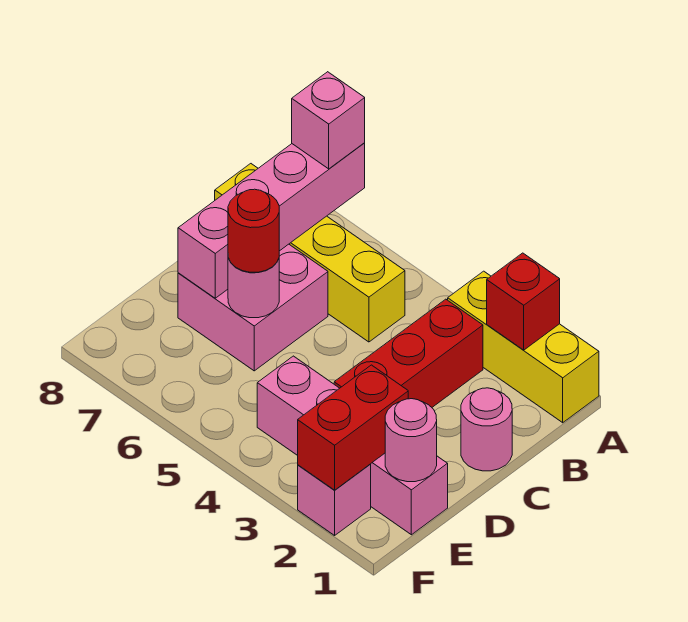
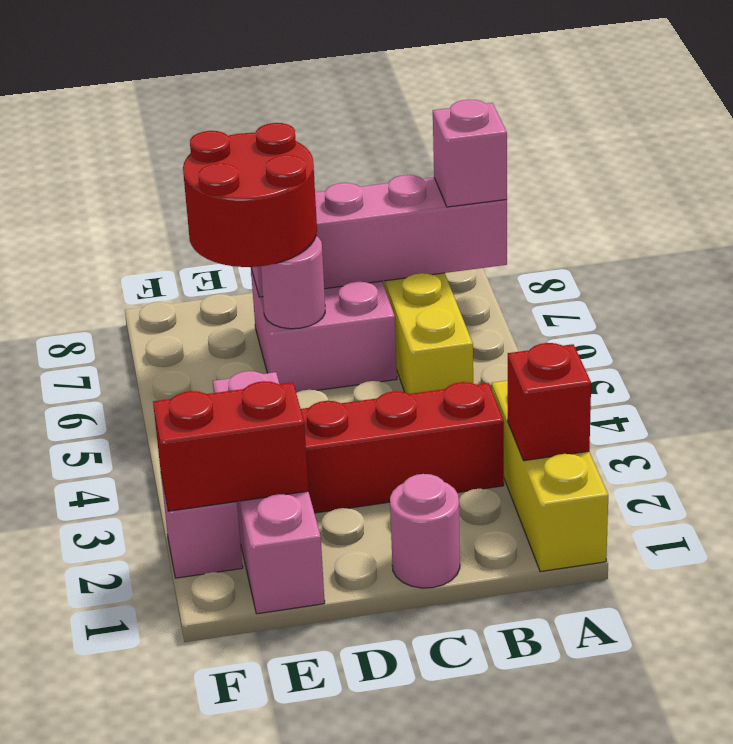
red 1x1 round brick [228,189,279,272] -> red 2x2 round brick [183,123,317,267]
pink 1x1 round brick [385,399,437,482] -> none

